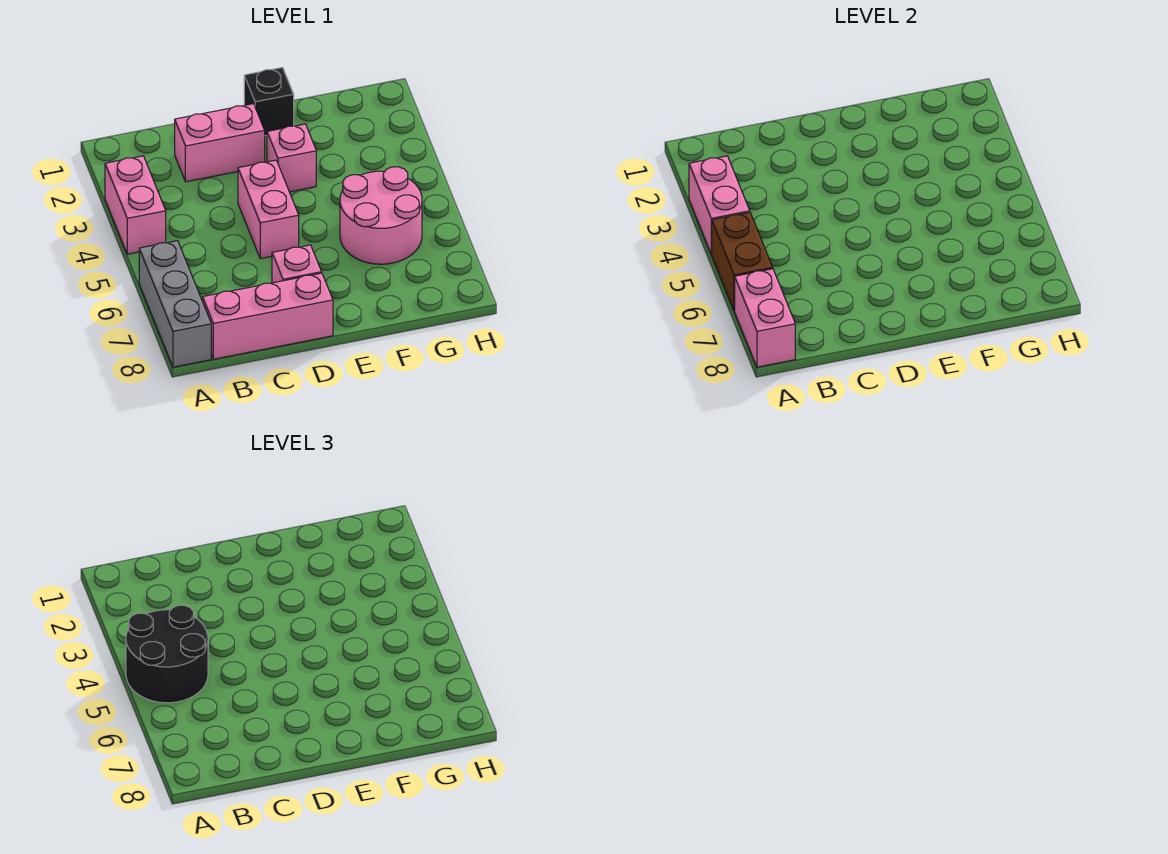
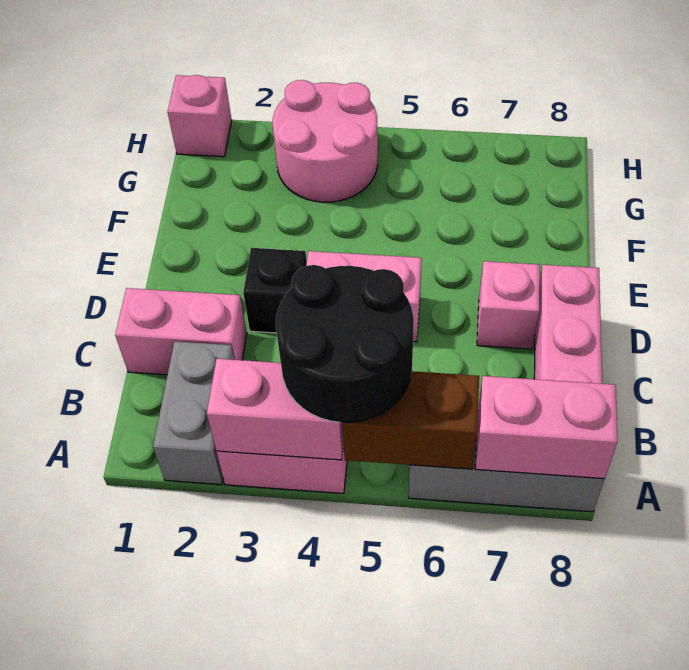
none -> grey 1x2 brick [153,341,234,485]
pink 1x2 brick [175,104,265,182] -> pink 1x2 brick turned to [115,288,247,375]
black 1x1 brick [244,68,294,136] -> black 1x1 brick moved to [243,248,307,333]
pink 1x1 brick [267,124,316,192] -> pink 1x1 brick moved to [168,75,232,157]
pink 2x2 round brick [340,167,422,264] -> pink 2x2 round brick moved to [272,80,378,202]

